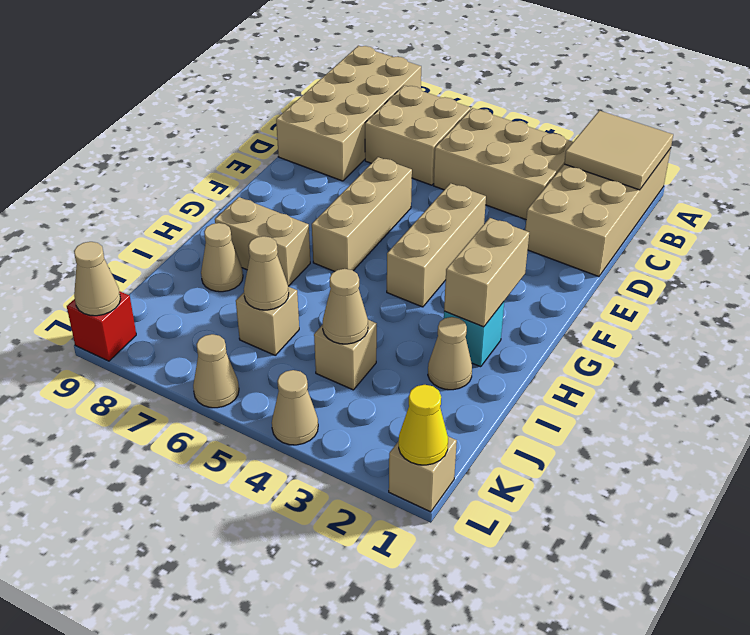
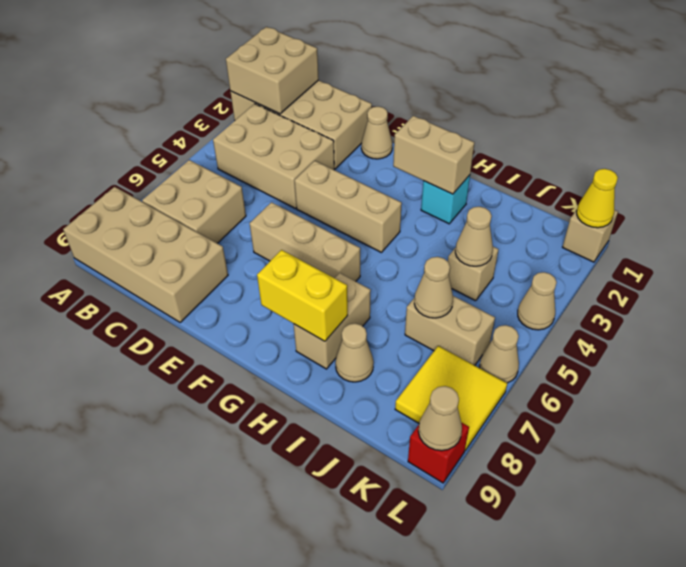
tan 2x2 tile [564,111,673,190] -> tan 2x2 brick [226,27,319,114]
tan 2x3 brick [434,108,573,219] -> tan 2x3 brick turned to [213,104,334,208]
none -> yellow 1x2 brick [257,250,348,341]
tan 1x1 cone [428,317,472,390] -> tan 1x1 cone moved to [361,107,392,159]
tan 1x1 brick [236,287,299,355] -> tan 1x2 brick [405,296,495,365]
none -> yellow 2x2 tile [395,346,507,450]

